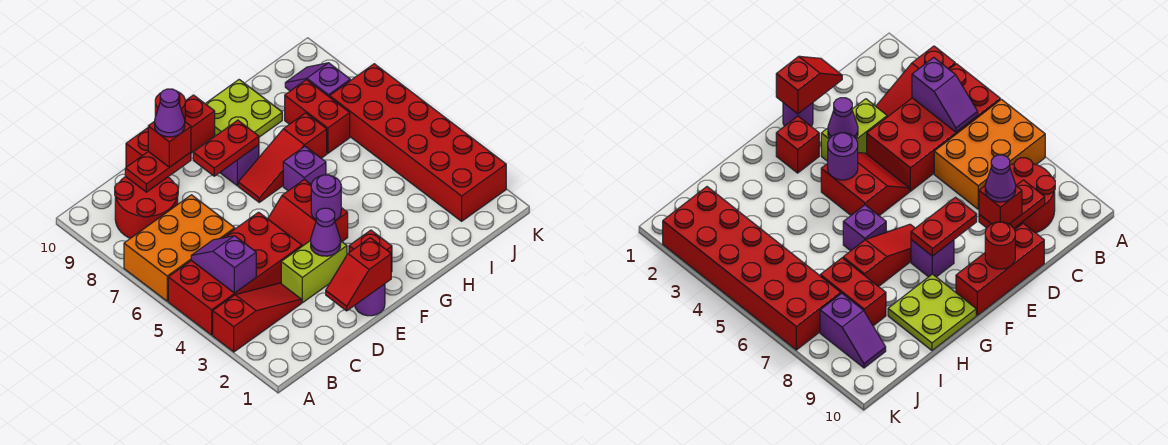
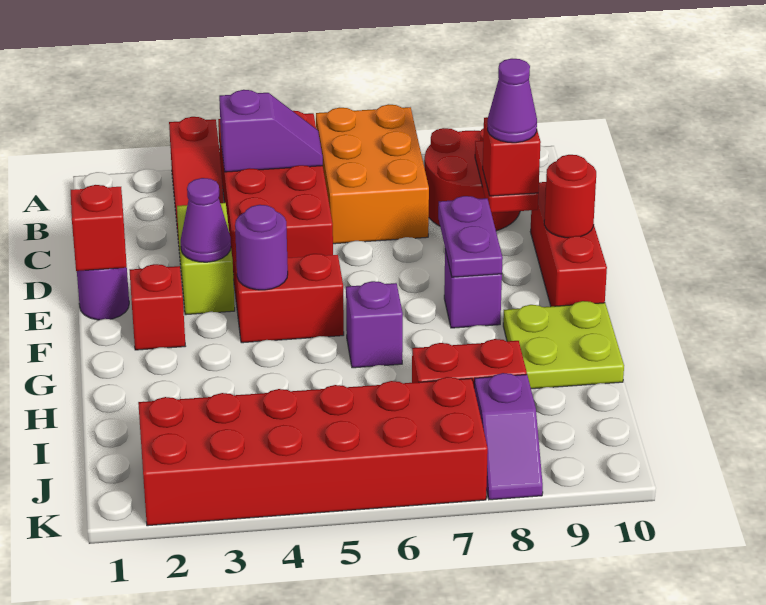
red 1x2 plate [193,120,259,176] -> purple 1x2 plate [438,196,503,277]
red 1x3 slope [238,113,327,202] -> none
purple 1x2 slope [285,63,350,97] -> purple 1x2 slope turned to [474,373,543,500]

